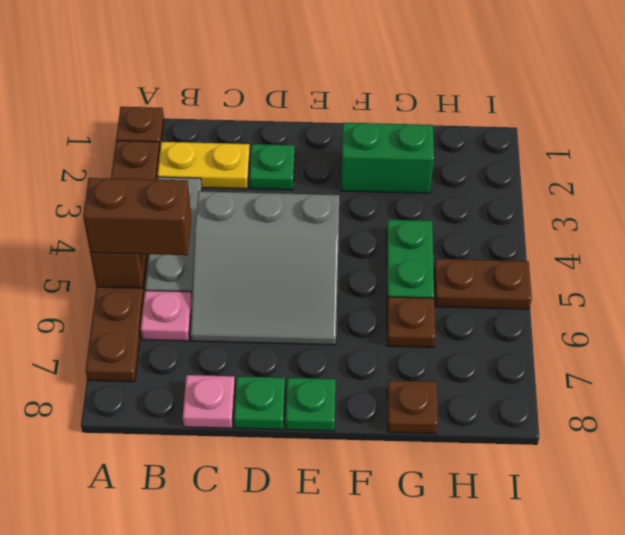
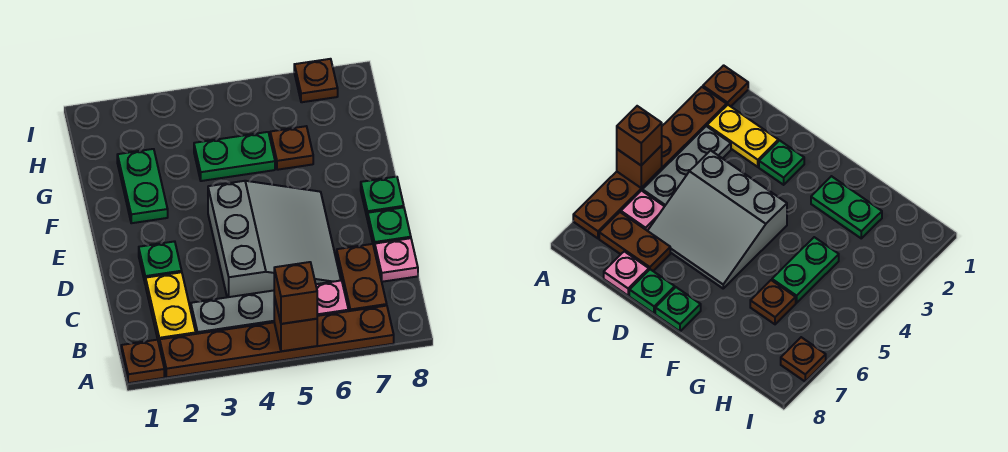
brown 1x2 brick [83,178,191,255] -> brown 1x1 brick [274,262,317,324]
green 1x2 brick [341,123,434,193] -> green 1x2 plate [117,149,168,223]
brown 1x1 plate [387,380,438,434] -> brown 1x1 plate moved to [294,59,338,102]
brown 1x2 plate [434,259,532,309] -> brown 1x2 plate moved to [337,244,387,311]

